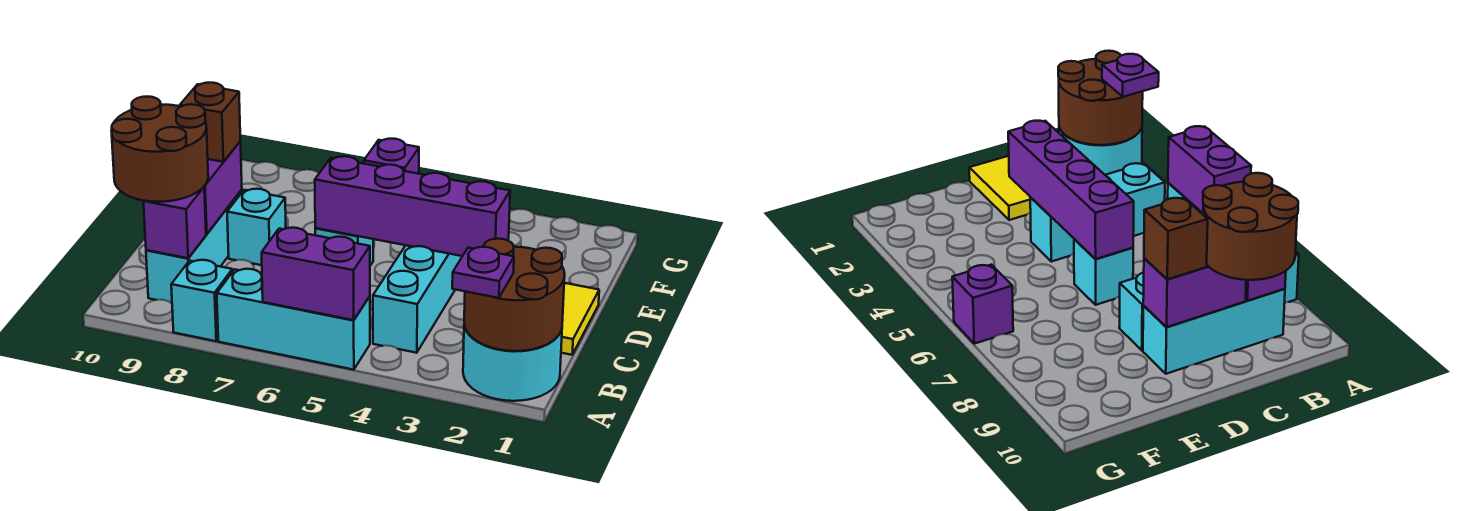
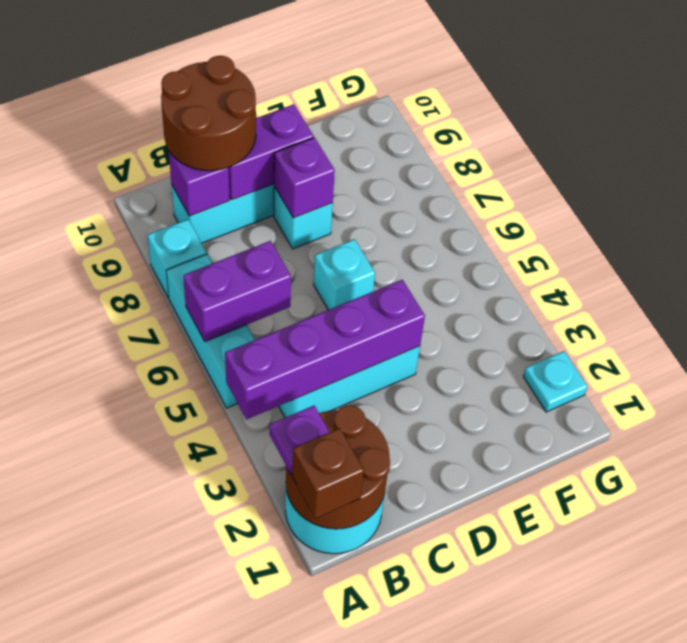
purple 1x2 brick [262,228,370,320] -> purple 1x2 brick turned to [183,241,291,341]
yellow 2x2 tile [561,283,599,355] -> none
purple 1x4 brick [315,156,510,256] -> purple 1x4 brick turned to [225,280,425,419]
brown 1x1 brick [180,83,241,162] -> brown 1x1 brick moved to [292,428,364,519]
none -> cyan 1x1 plate [523,351,587,412]
purple 1x1 brick [364,139,419,174] -> purple 1x1 brick moved to [274,138,335,218]

